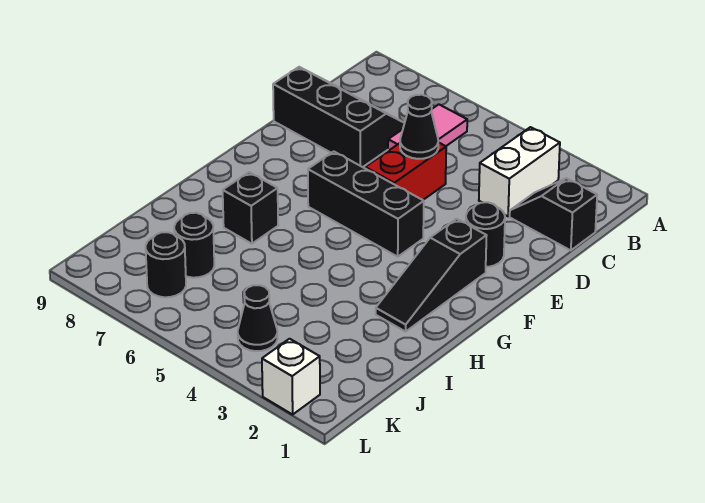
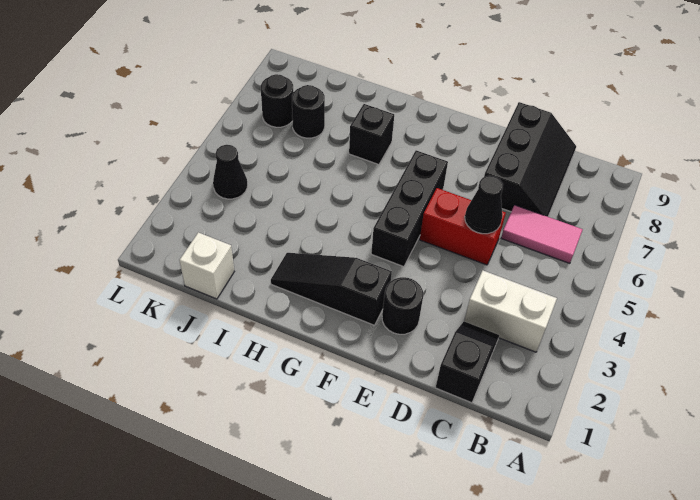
white 1x1 brick [262,339,320,415] -> white 1x1 brick moved to [179,232,234,299]

